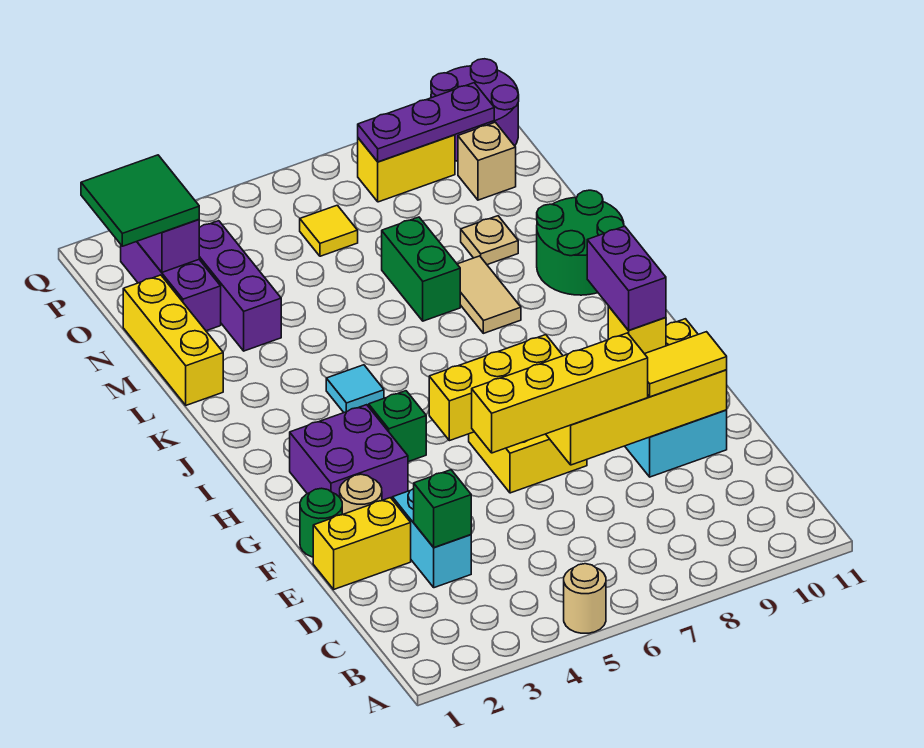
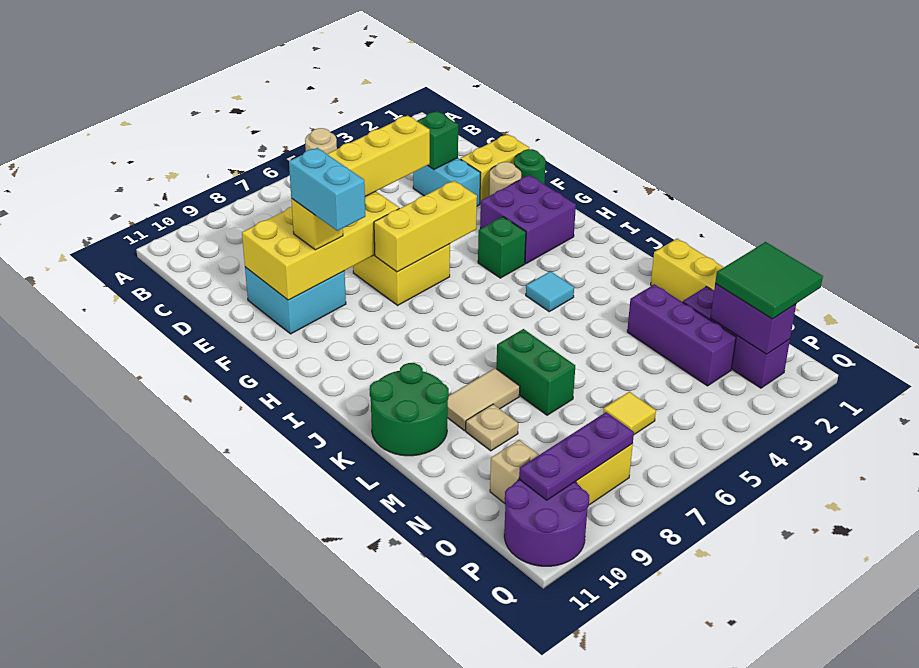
yellow 1x2 tile [645,332,727,397] -> none
purple 1x2 brick [587,226,666,330] -> cyan 1x2 brick [289,148,365,231]
tan 1x2 tile [457,256,521,333] -> tan 1x2 tile turned to [447,368,520,431]

